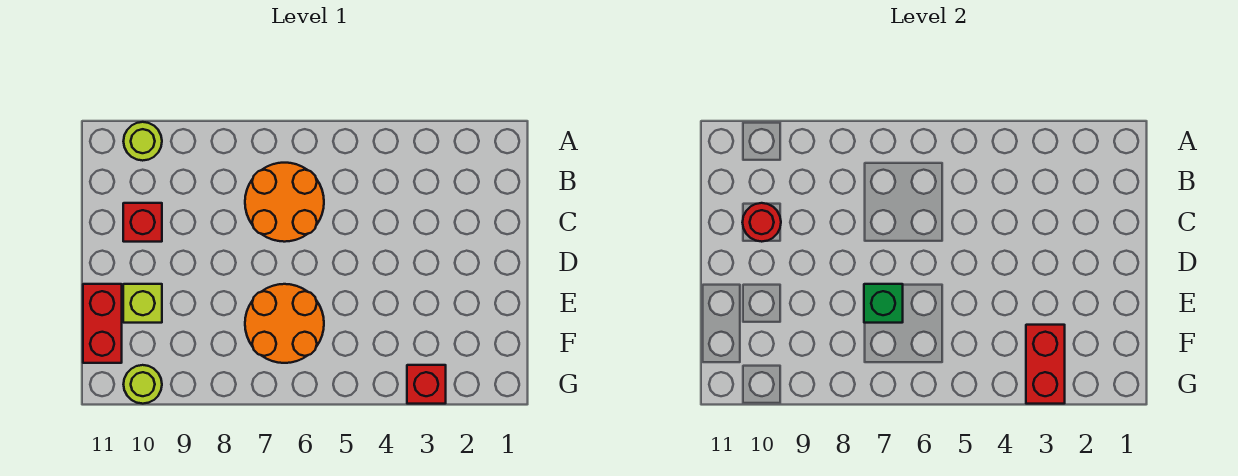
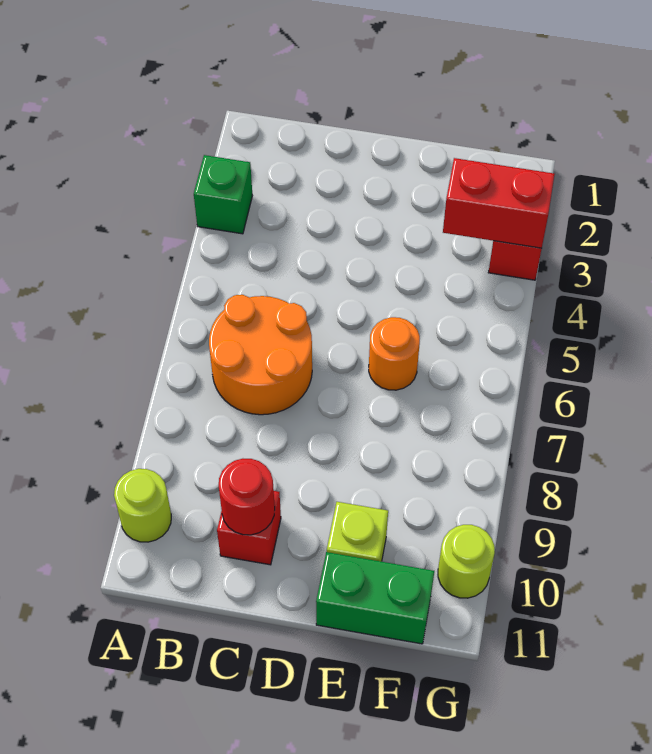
orange 2x2 round brick [245,284,324,363] -> orange 1x1 round brick [369,317,420,390]
green 1x1 brick [864,284,903,323] -> green 1x1 brick moved to [194,155,252,234]
red 1x2 brick [83,284,122,363] -> green 1x2 brick [316,552,434,644]

